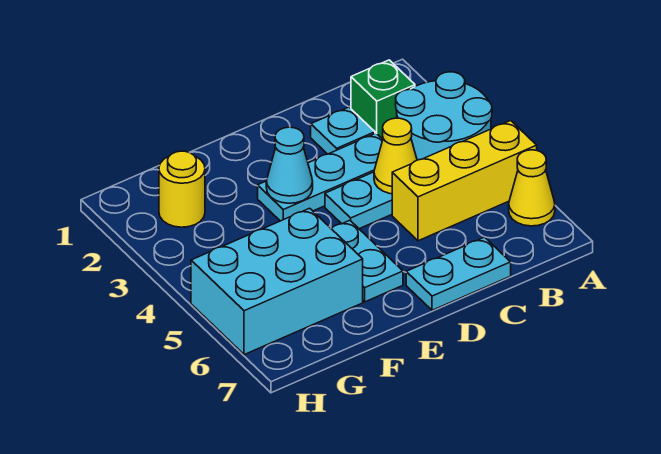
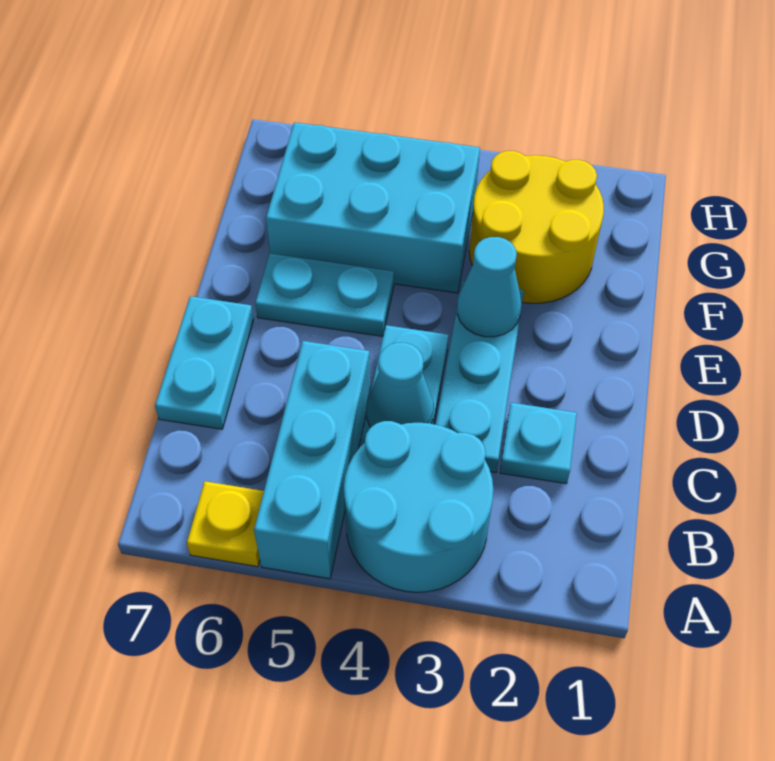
yellow 1x3 brick [392,121,537,241] -> cyan 1x3 brick [254,341,370,579]
yellow 1x1 cone [509,150,555,226] -> yellow 1x1 plate [187,481,264,567]
green 1x1 brick [351,60,415,139] -> none
yellow 1x1 cone [374,118,417,194] -> cyan 1x1 cone [367,343,434,428]
cyan 2x3 brick [191,208,363,355] -> cyan 2x3 brick turned to [266,122,480,293]
yellow 1x1 round brick [159,151,205,227] -> yellow 2x2 round brick [469,151,604,303]

